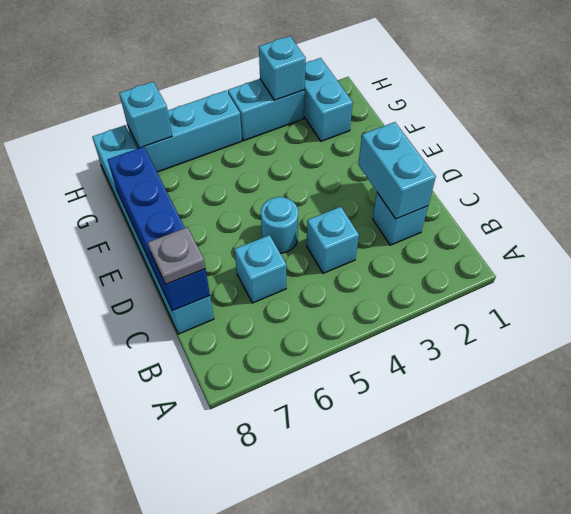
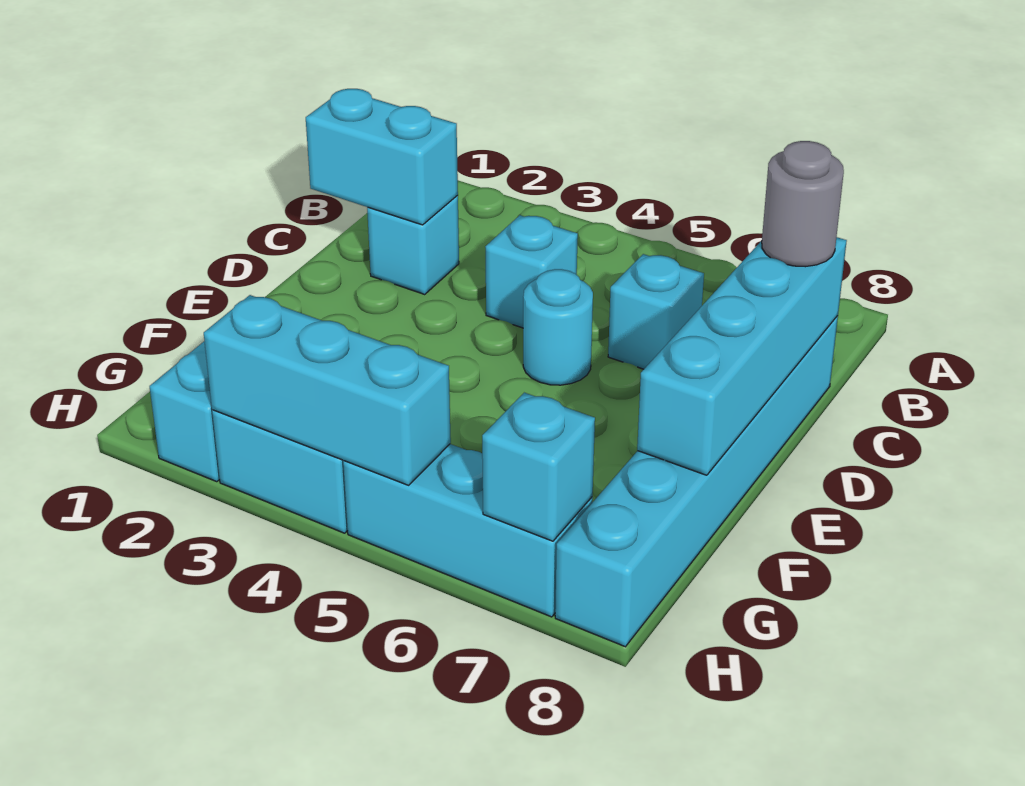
cyan 1x2 brick [358,122,436,219] -> cyan 1x2 brick turned to [306,89,458,225]
blue 1x4 brick [108,147,210,311] -> cyan 1x4 brick [637,237,847,475]
grey 1x1 plate [148,227,205,285] -> grey 1x1 round brick [762,141,844,267]
cyan 1x1 brick [259,36,306,100] -> cyan 1x3 brick [204,295,451,485]

